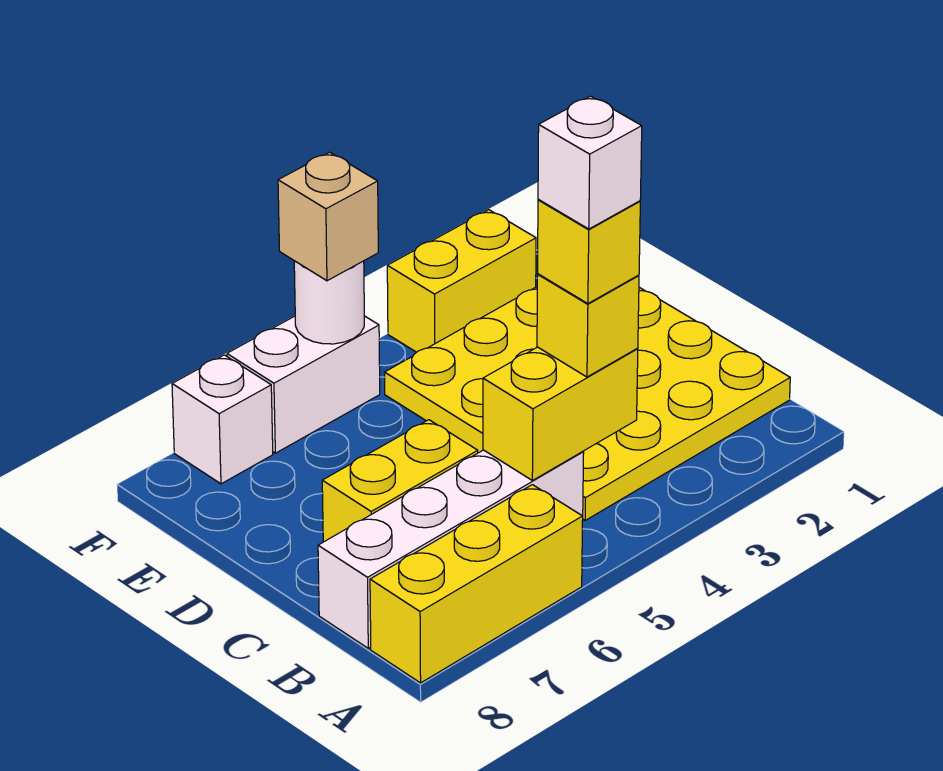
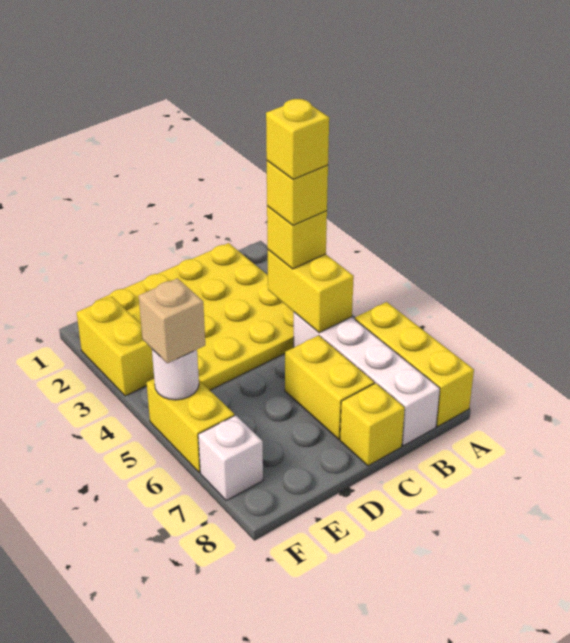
white 1x1 brick [538,96,642,229] -> yellow 1x1 brick [266,99,329,180]
none -> yellow 1x1 brick [340,383,405,466]
white 1x2 brick [227,316,380,453] -> yellow 1x2 brick [147,379,235,473]

